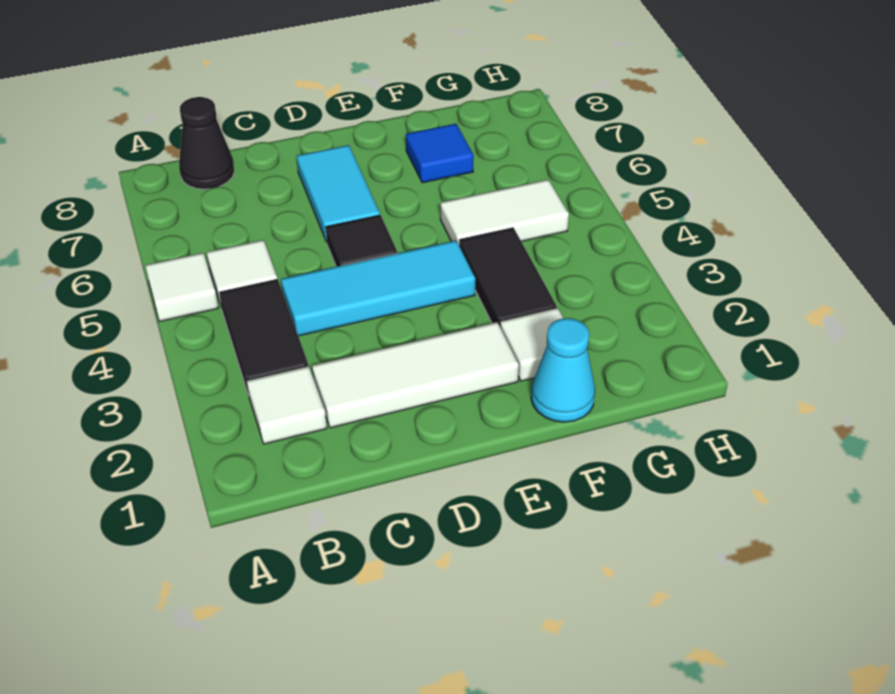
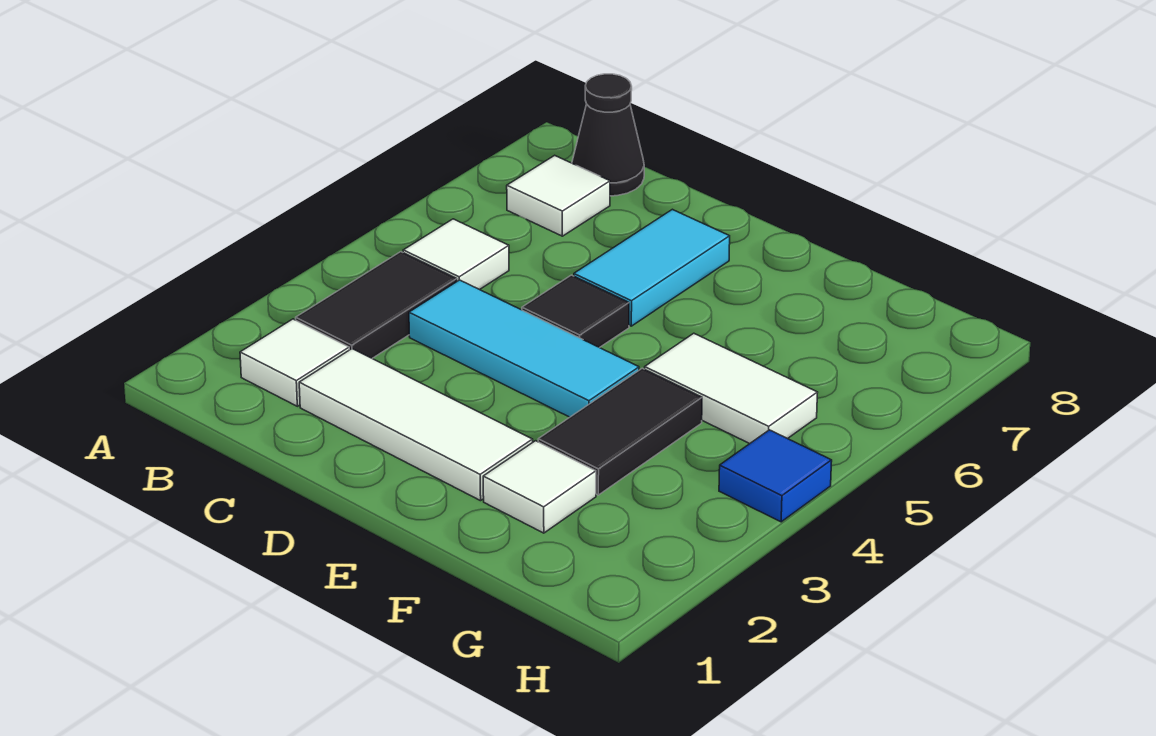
white 1x1 tile [145,253,218,322] -> white 1x1 tile moved to [507,155,610,236]
cyan 1x1 cone [531,318,595,422] -> none
blue 1x1 tile [406,124,474,183] -> blue 1x1 tile moved to [719,430,832,522]

